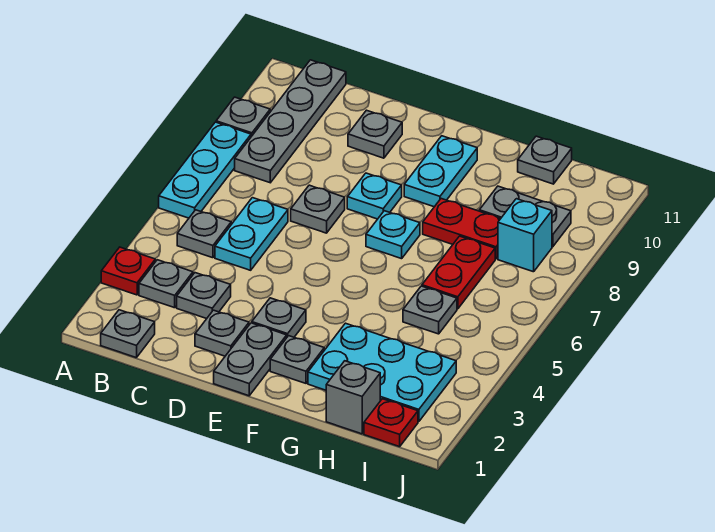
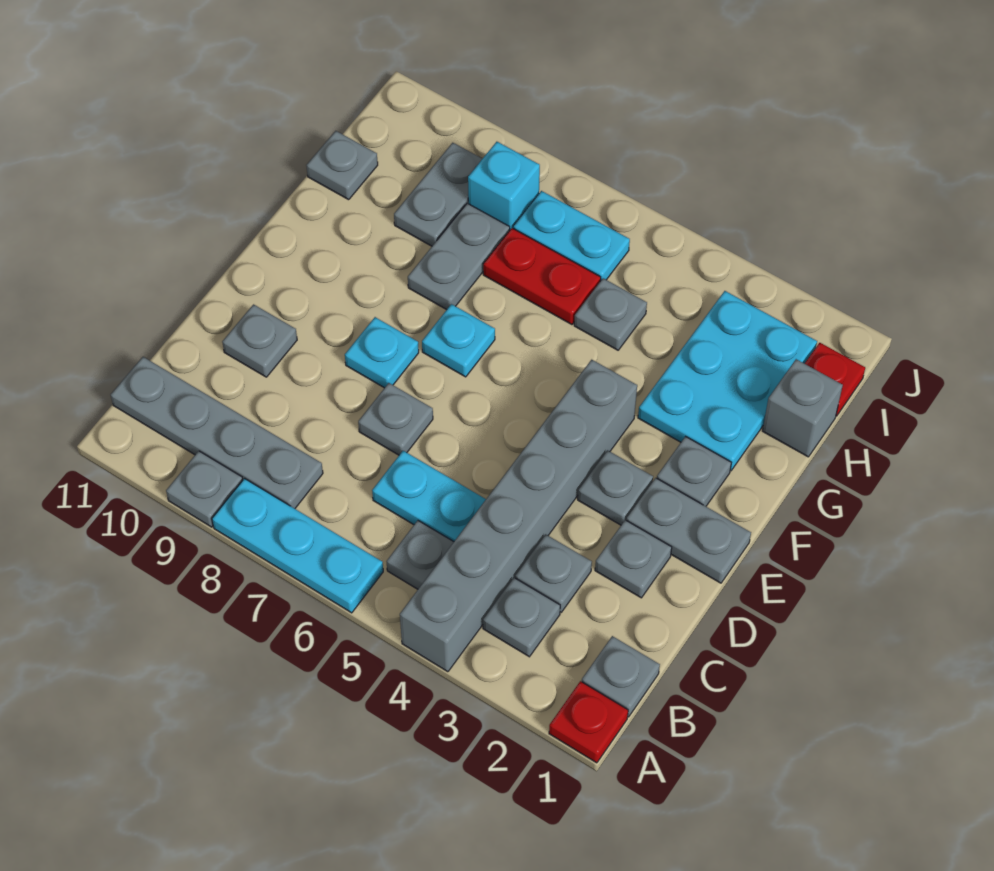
red 1x1 plate [101,247,155,295] -> red 1x1 plate moved to [549,681,628,763]
none -> grey 1x6 brick [400,360,637,672]
cyan 1x2 plate [404,136,477,207] -> cyan 1x2 plate moved to [513,191,630,280]
red 1x2 plate [423,199,501,259] -> grey 1x2 plate [408,203,510,310]

